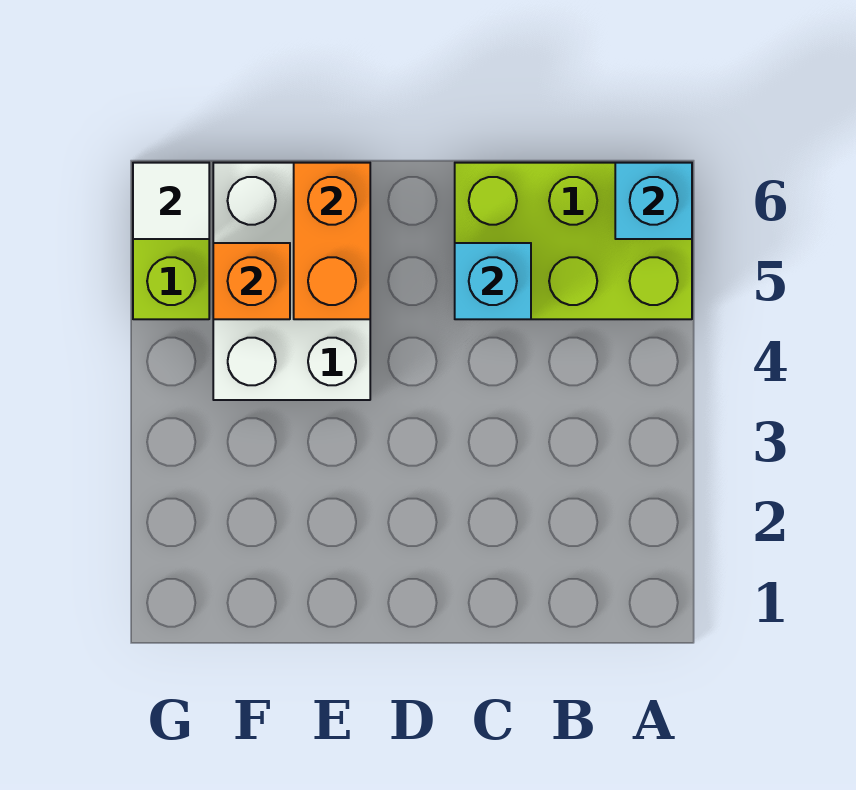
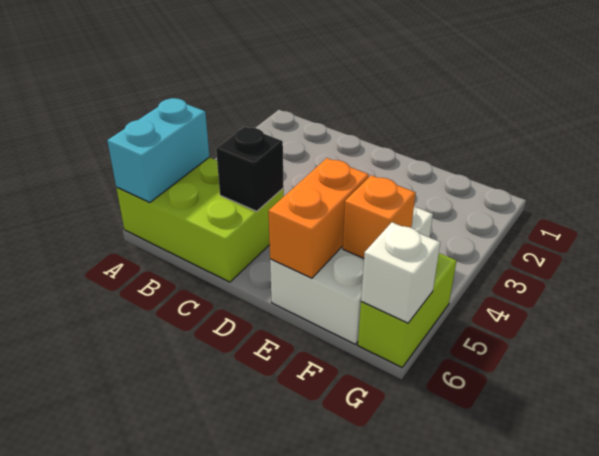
cyan 1x1 brick [615,163,692,239] -> cyan 1x2 brick [107,98,210,203]
cyan 1x1 brick [455,243,531,319] -> black 1x1 brick [216,127,284,211]
white 1x1 tile [133,163,209,239] -> white 1x1 brick [361,222,440,323]

